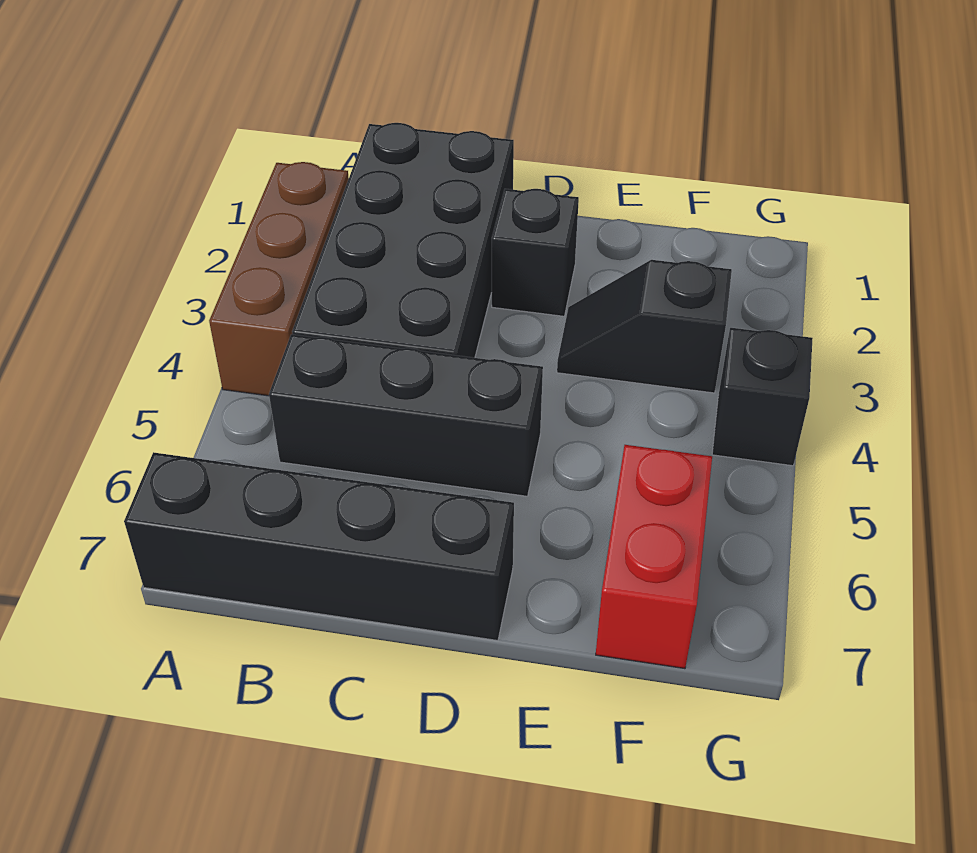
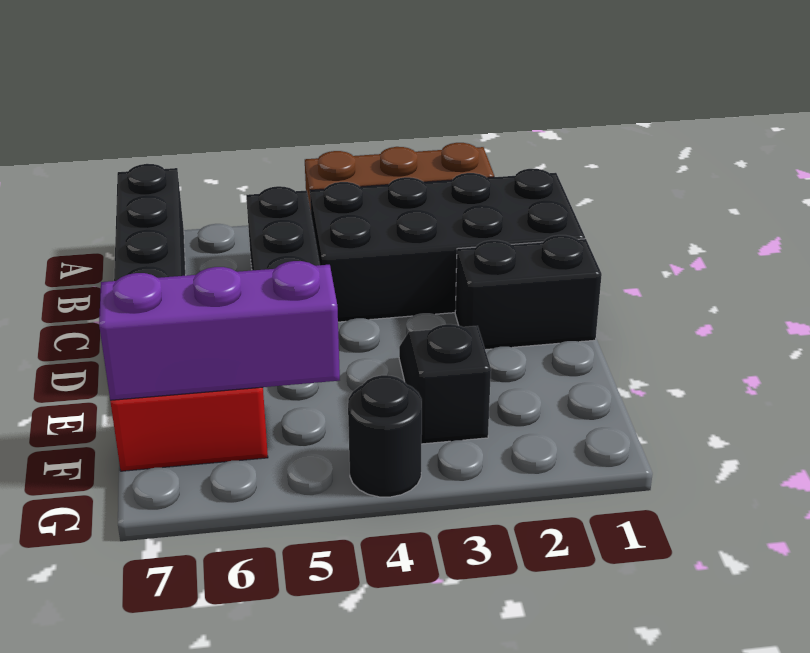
black 1x1 brick [492,189,579,316] -> black 1x2 brick [455,235,602,350]
none -> purple 1x3 brick [99,261,340,400]
black 1x1 brick [712,328,813,466] -> black 1x1 round brick [348,375,422,497]

